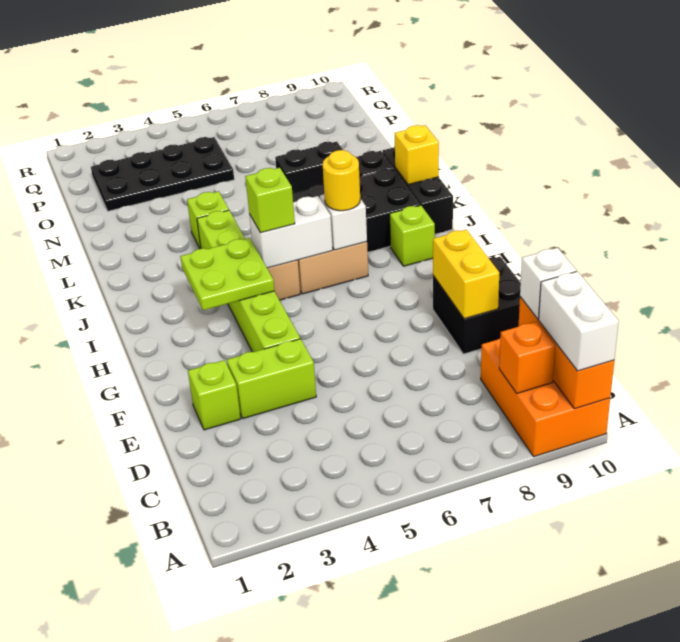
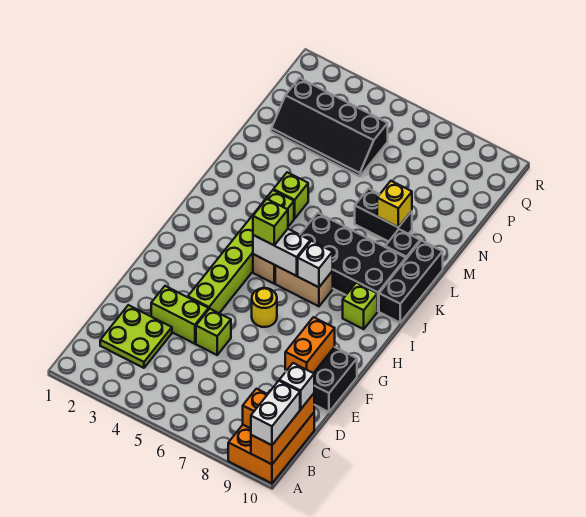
lime 1x1 brick [188,360,241,430] -> lime 1x1 brick moved to [196,309,231,355]
yellow 1x2 brick [433,230,499,319] -> orange 1x2 brick [285,317,335,373]
lime 2x2 plate [180,238,274,310] -> lime 2x2 plate moved to [100,305,172,368]
yellow 1x1 round brick [323,150,360,211] -> yellow 1x1 round brick moved to [252,288,277,327]
yellow 1x1 brick [394,125,439,185] -> yellow 1x1 brick moved to [377,181,412,227]
black 2x4 plate [91,137,234,211] -> black 2x4 slope [271,78,388,177]

